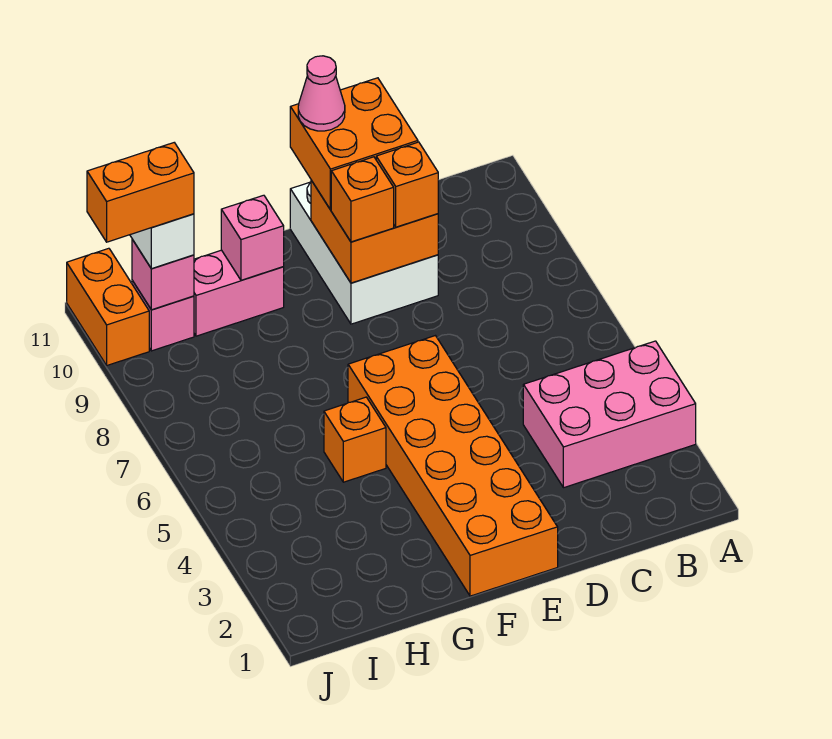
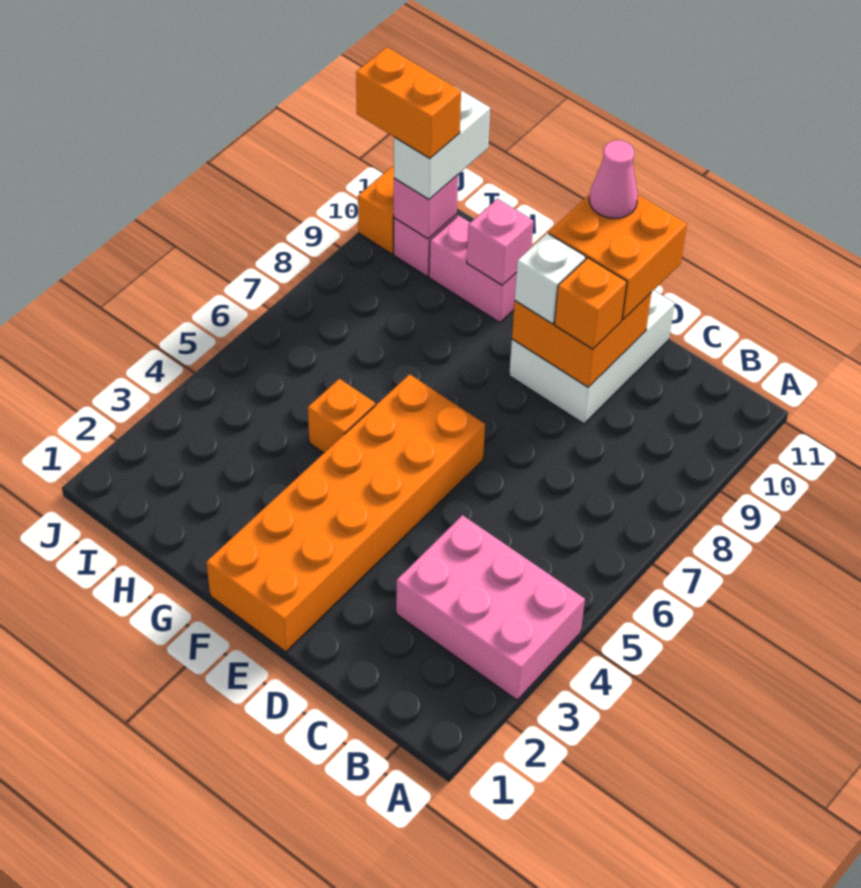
orange 1x1 brick [331,157,394,242] -> white 1x1 brick [515,233,586,324]

